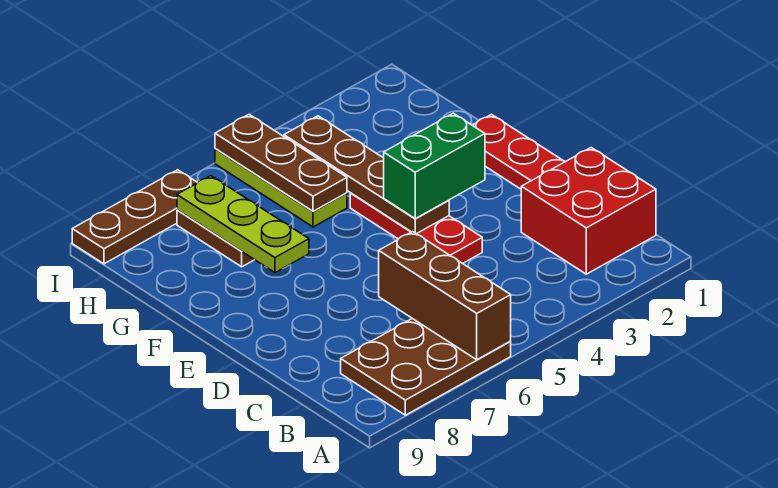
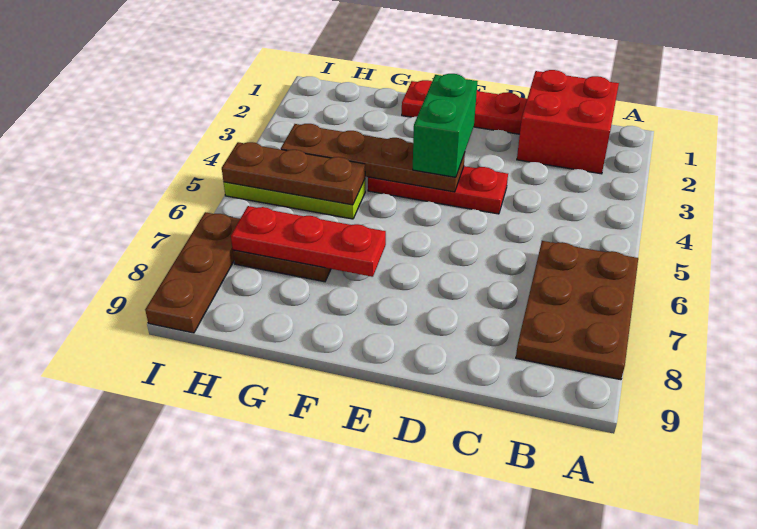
brown 1x3 brick [379,232,511,360] -> none
lime 1x3 plate [177,176,309,273] -> red 1x3 plate [231,206,386,277]

